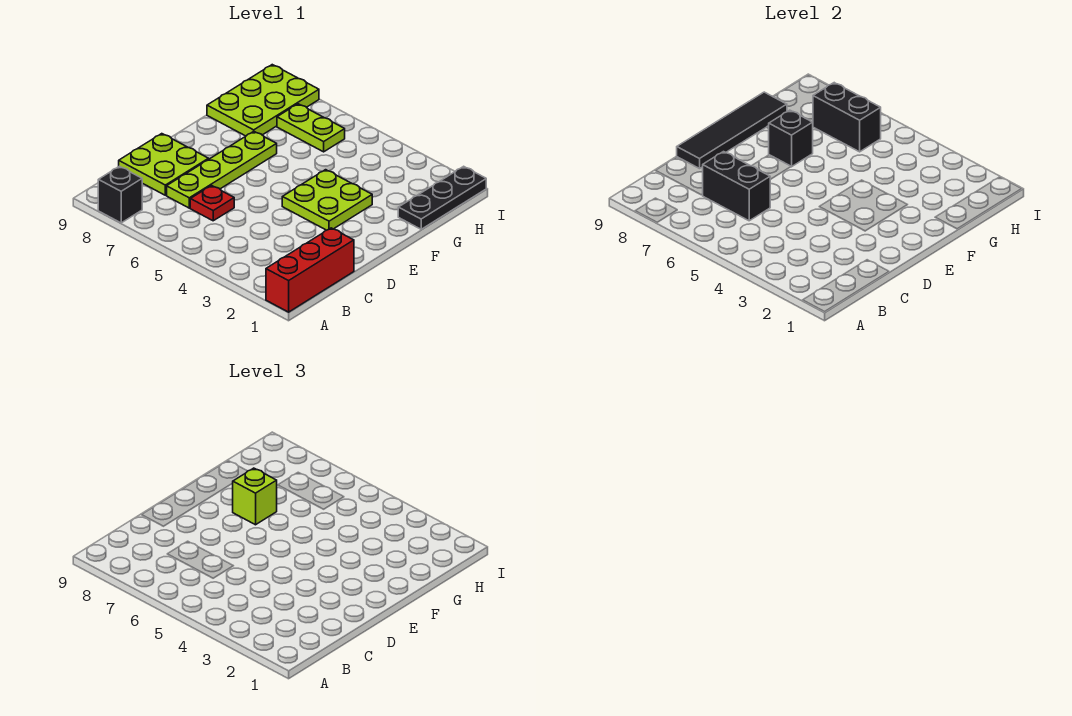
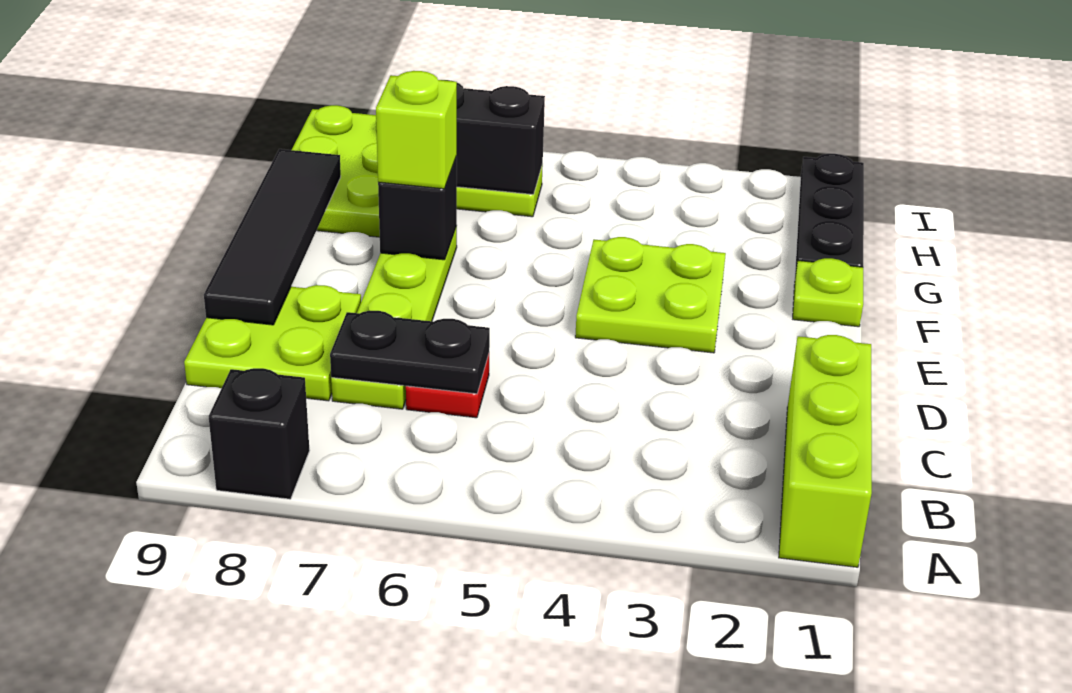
red 1x3 brick [266,228,354,312] -> lime 1x3 brick [779,335,872,567]
black 1x2 brick [703,152,770,221] -> black 1x2 plate [330,311,490,394]
none -> lime 1x1 plate [793,258,863,327]

